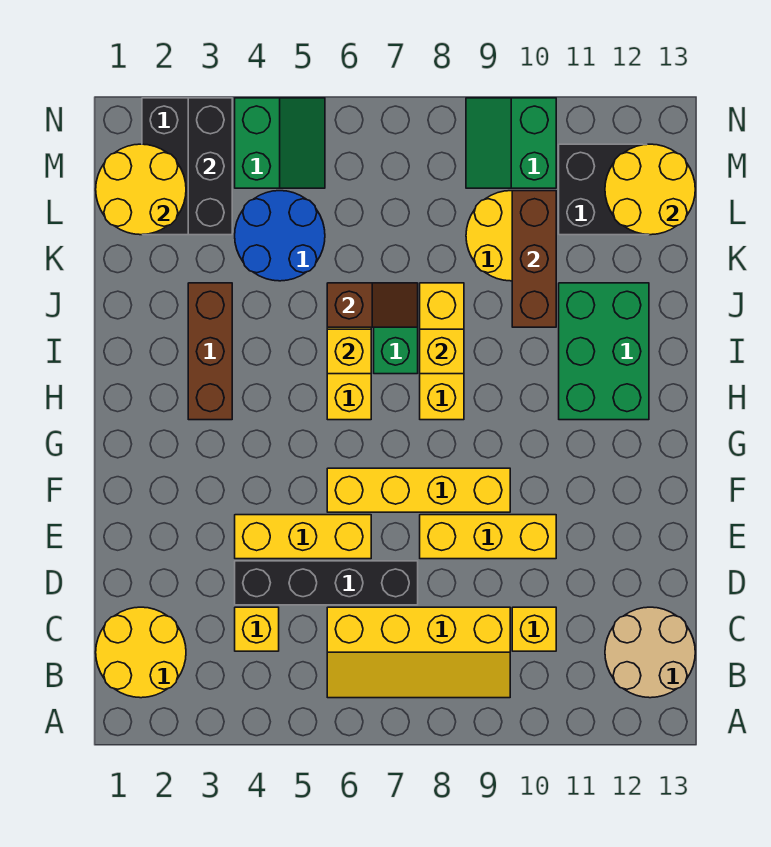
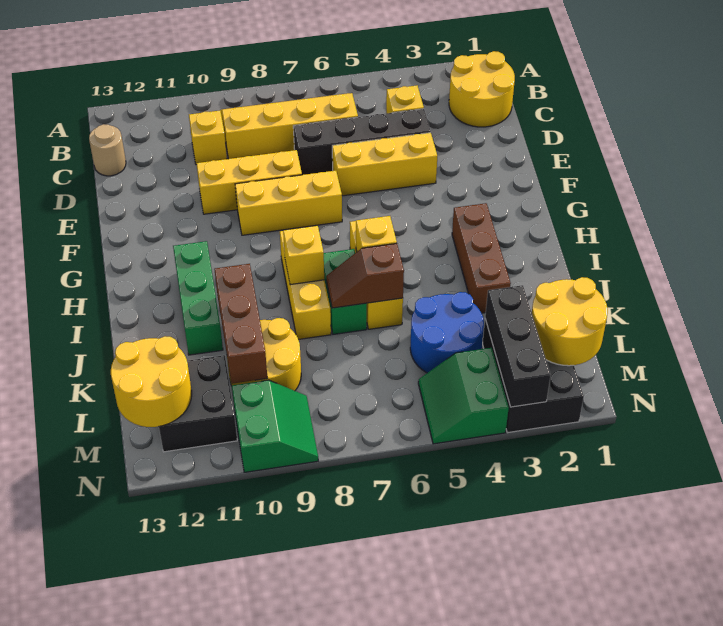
tan 2x2 round brick [605,607,695,698] -> tan 1x1 round brick [89,124,126,176]
yellow 1x4 brick [327,468,510,512] -> yellow 1x3 brick [235,171,342,235]
green 2x3 brick [559,283,649,420] -> green 1x3 brick [173,241,223,355]

